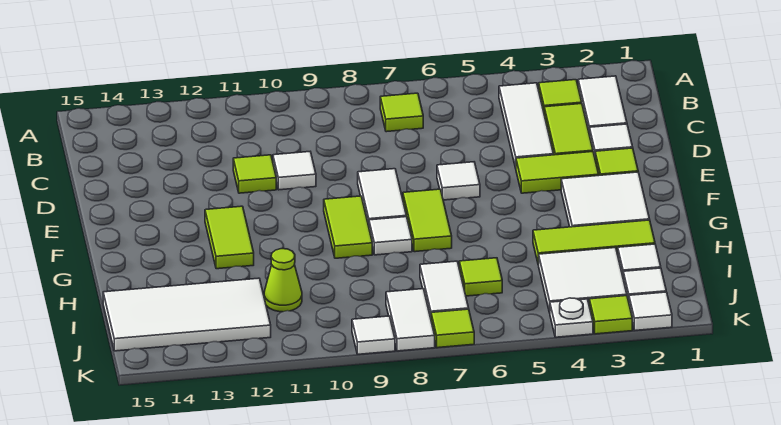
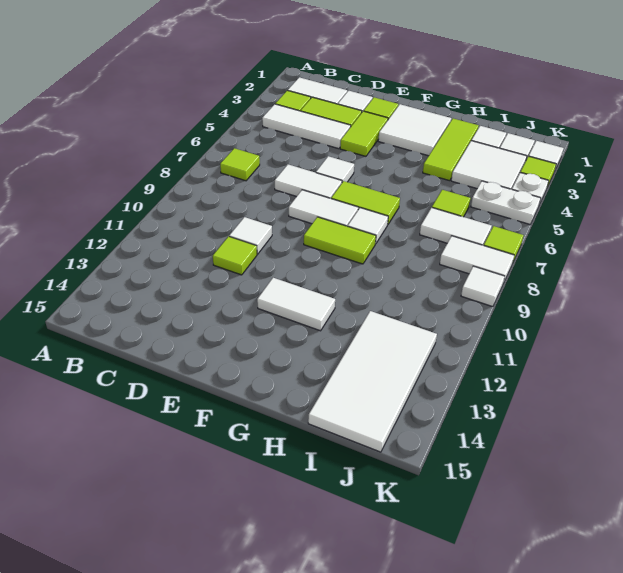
none -> white 1x2 tile [275,165,342,198]
lime 1x2 tile [205,206,254,269] -> white 1x2 tile [257,278,335,331]
lime 1x1 cone [264,249,302,312] -> none
none -> white 1x2 plate [471,181,541,224]

